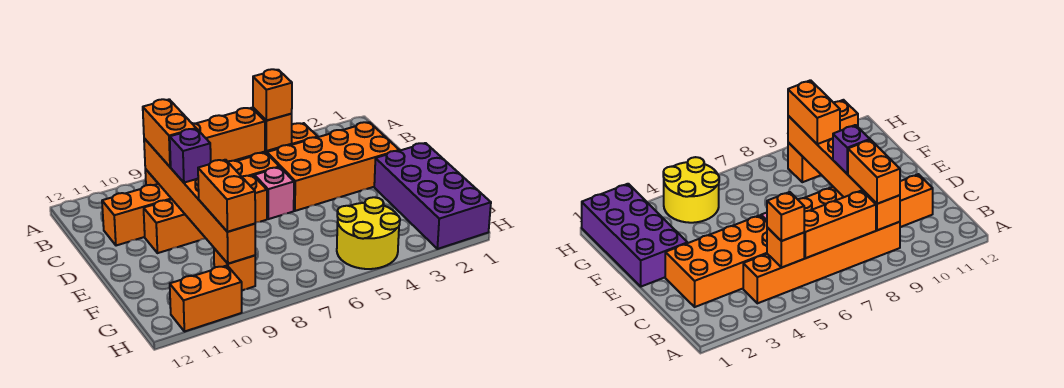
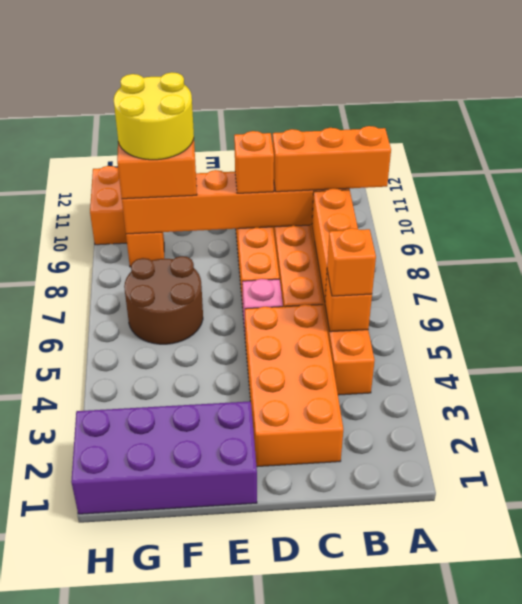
orange 1x2 brick [143,99,196,167] -> orange 1x3 brick [273,126,391,192]
purple 1x1 brick [170,129,211,183] -> orange 1x1 brick [234,131,274,193]
none -> brown 2x2 round brick [124,256,203,344]
yellow 2x2 round brick [337,197,400,269] -> yellow 2x2 round brick moved to [114,72,194,160]

